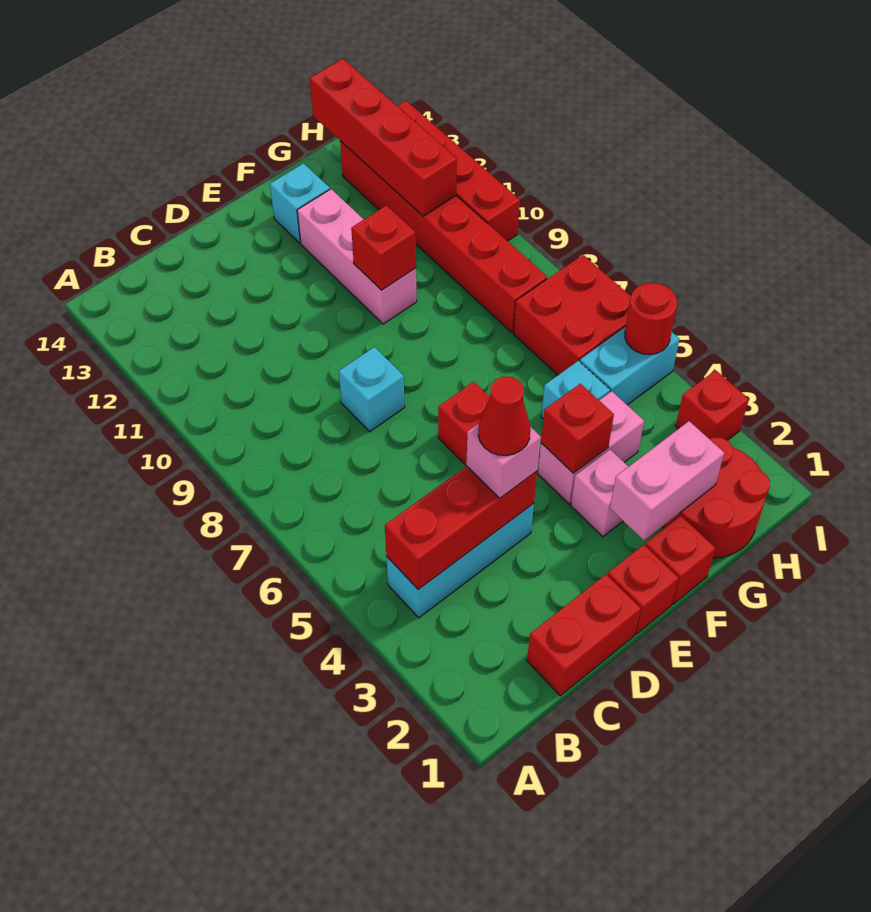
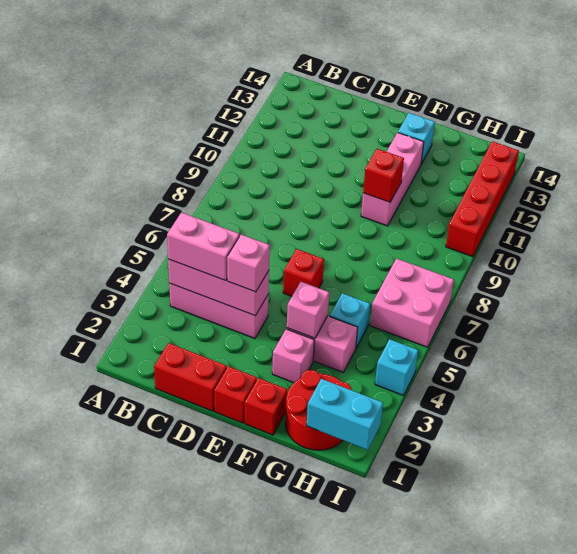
cyan 1x3 brick [386,503,534,618] -> pink 1x3 brick [169,283,269,338]
red 1x3 brick [385,466,537,589] -> pink 1x3 brick [168,259,269,316]
red 1x1 cone [478,376,531,455] -> none
cyan 1x1 brick [339,347,405,432] -> cyan 1x1 brick moved to [375,339,418,395]
pink 1x2 brick [610,421,724,541] -> pink 1x2 brick moved to [167,212,239,281]
red 1x1 brick [541,384,614,473] -> pink 1x1 brick [287,282,329,338]
cyan 1x2 brick [580,327,679,405] -> cyan 1x2 brick moved to [307,379,383,450]
red 2x2 brick [514,255,631,375] -> pink 2x2 brick [370,258,454,347]
red 1x6 brick [340,141,547,333] -> none
red 1x4 brick [310,59,457,216] -> none
red 1x1 brick [676,370,749,440] -> none
red 1x1 round brick [625,283,677,355] -> none

